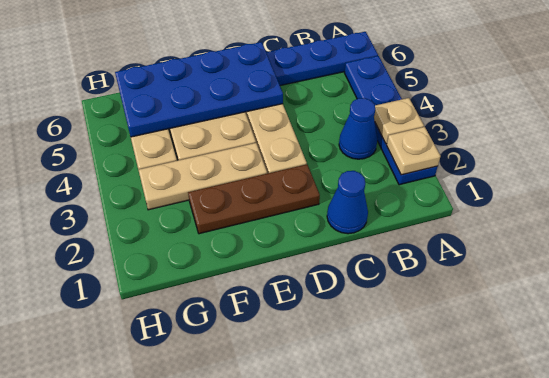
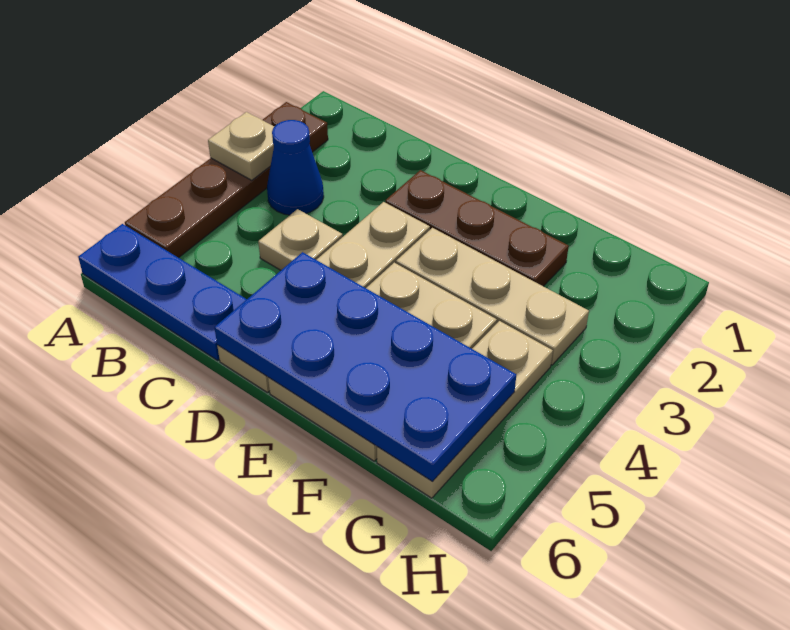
blue 1x4 plate [345,56,438,185] -> brown 1x4 plate [125,102,328,258]
tan 1x1 plate [387,127,441,175] -> tan 1x1 plate moved to [258,209,343,270]
blue 1x1 cone [327,171,368,234] -> none

